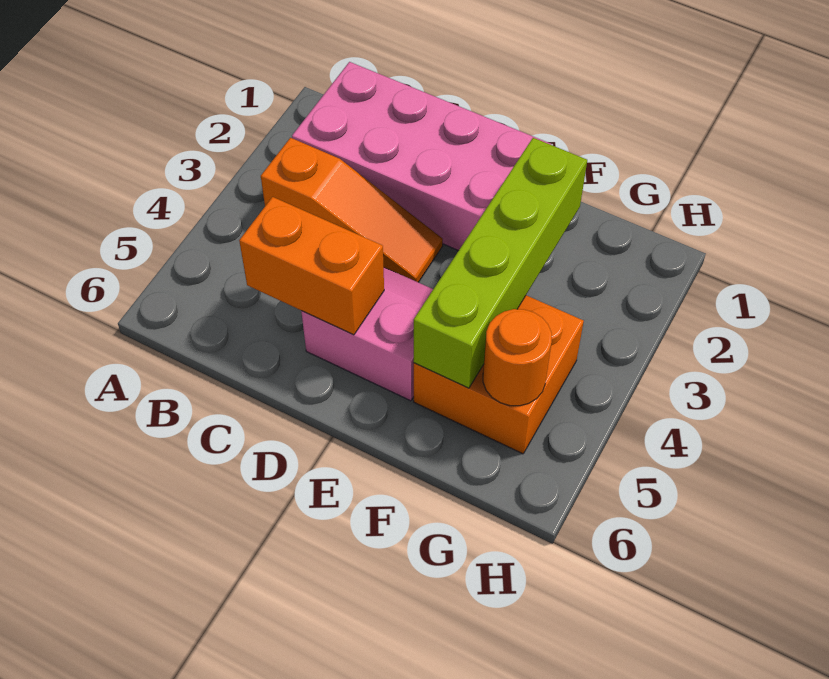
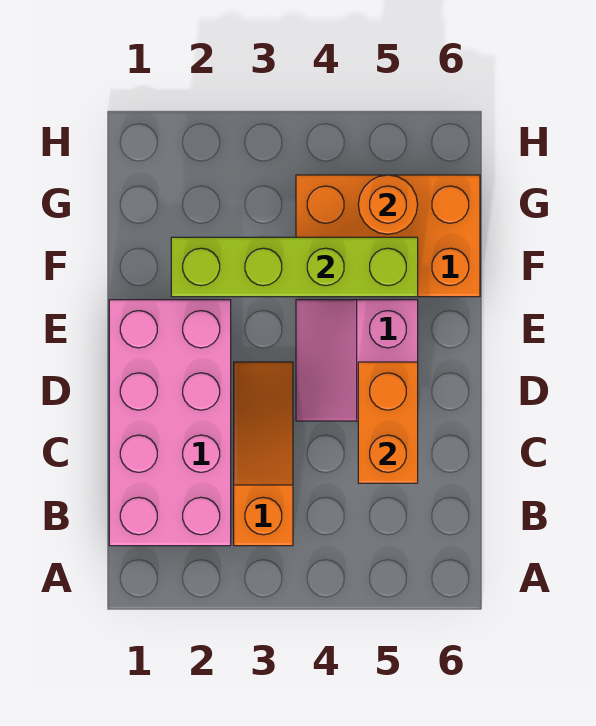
orange 2x2 brick [414,295,584,454] -> orange 2x3 brick [296,175,480,297]

